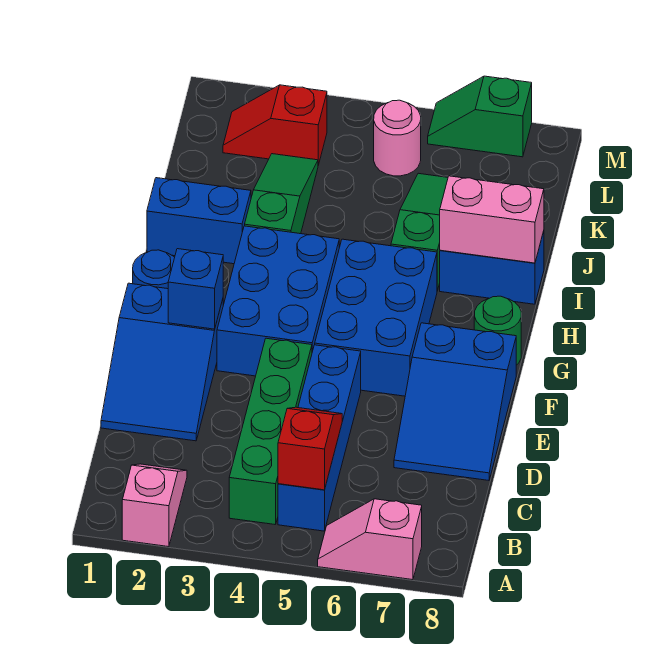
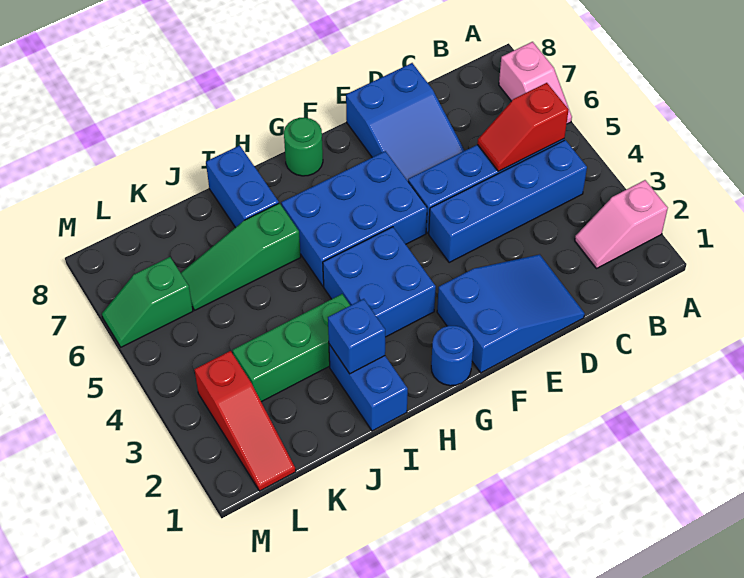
green 1x4 brick [229,338,312,525] -> blue 1x4 brick [429,140,587,263]
blue 2x3 slope [394,323,516,480] -> blue 2x3 slope turned to [346,63,465,181]
blue 1x1 brick [168,249,223,329] -> blue 1x1 brick moved to [328,299,385,374]
blue 2x3 brick [217,226,339,376] -> blue 2x2 brick [323,227,436,337]
green 1x3 slope [245,154,318,234] -> green 1x3 brick [233,294,350,402]
pink 1x2 brick [440,176,544,263] -> none
red 1x2 slope [223,85,327,165] -> red 1x3 slope [194,351,296,491]
pink 1x1 round brick [374,100,421,176] -> none
green 1x2 slope [428,76,532,157] -> green 1x2 slope turned to [102,257,193,347]

